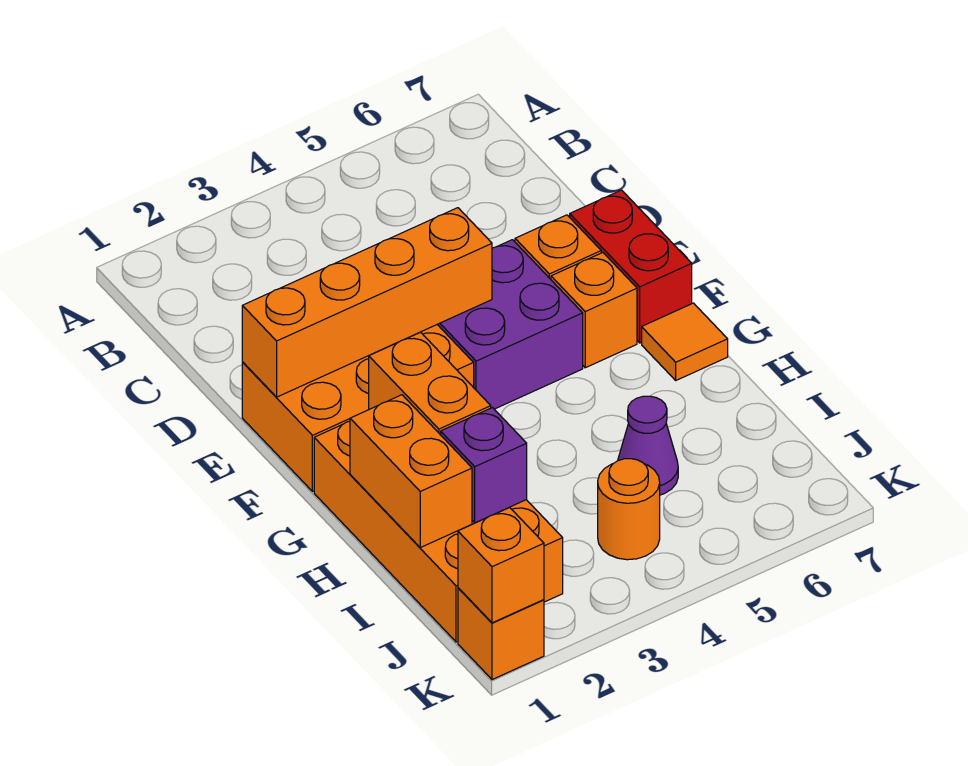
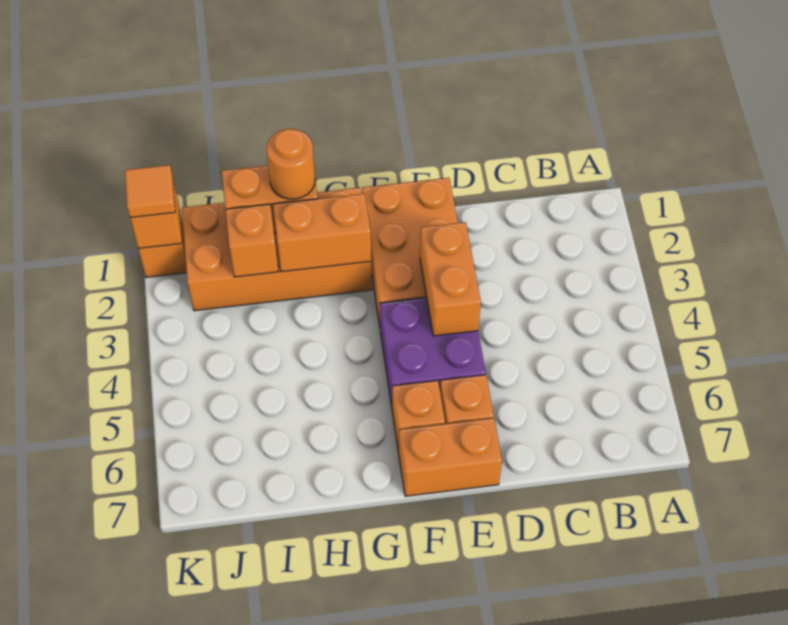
orange 1x4 brick [242,208,492,397] -> orange 1x2 brick [420,222,481,336]
red 1x2 brick [570,190,692,343] -> orange 1x2 brick [399,418,502,496]
orange 1x1 tile [642,303,728,380] -> orange 1x1 tile moved to [125,165,175,217]
purple 1x1 brick [441,408,527,523] -> orange 1x1 brick [225,204,279,277]
purple 1x1 cone [618,396,678,495] -> none
orange 1x1 round brick [598,459,660,560] -> orange 1x1 round brick moved to [267,129,315,199]

